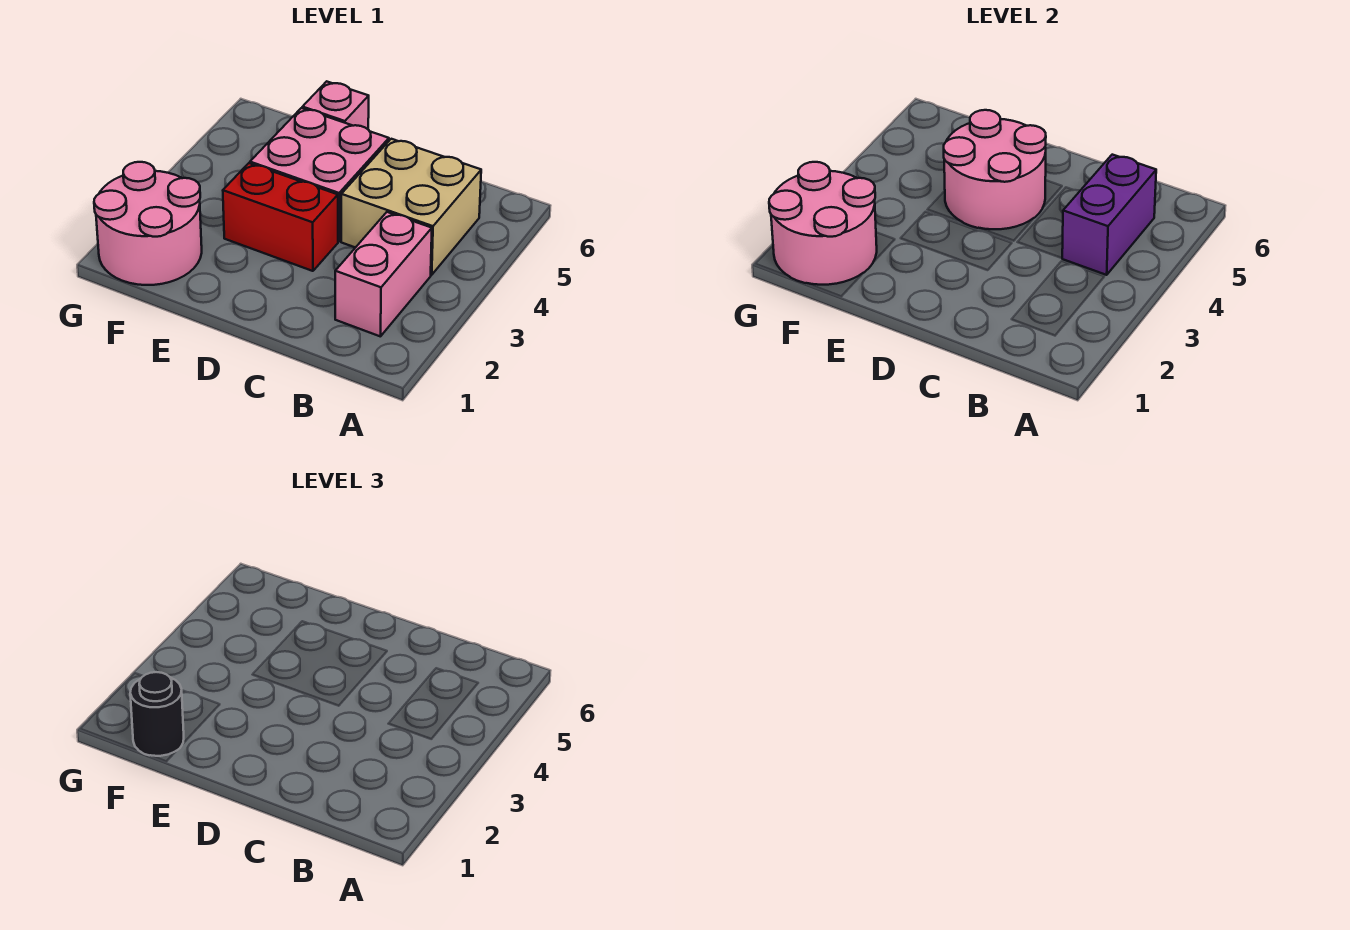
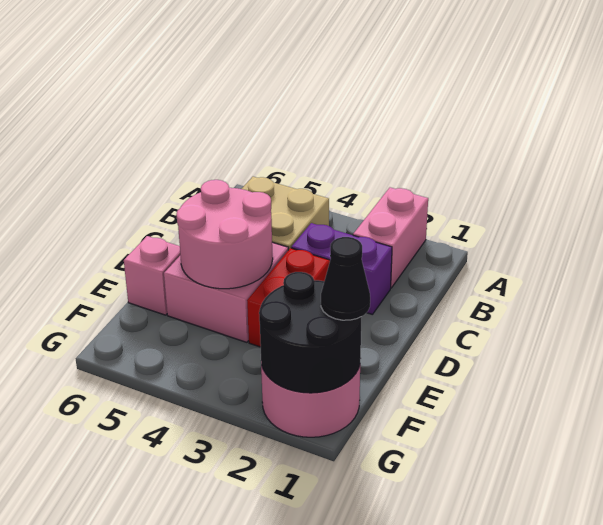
pink 1x2 brick [335,212,432,337] -> pink 1x2 brick turned to [353,187,428,288]
purple 1x2 brick [1062,155,1156,275] -> purple 1x2 brick moved to [291,223,392,314]
pink 2x2 round brick [769,162,877,285] -> black 2x2 round brick [259,272,361,393]
black 1x1 round brick [130,672,184,756] -> black 1x1 cone [321,237,370,320]

